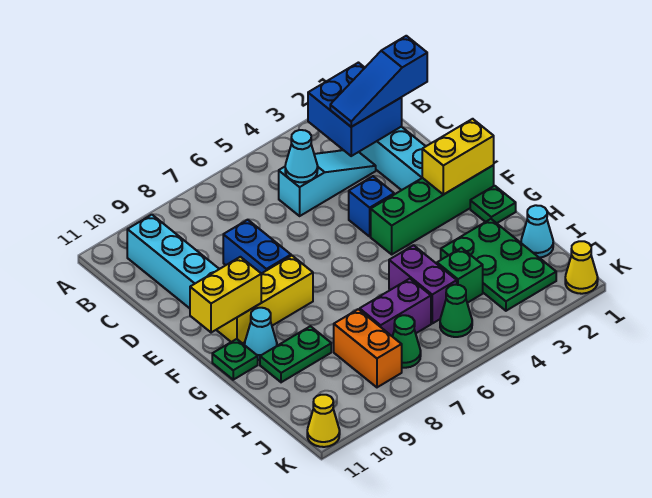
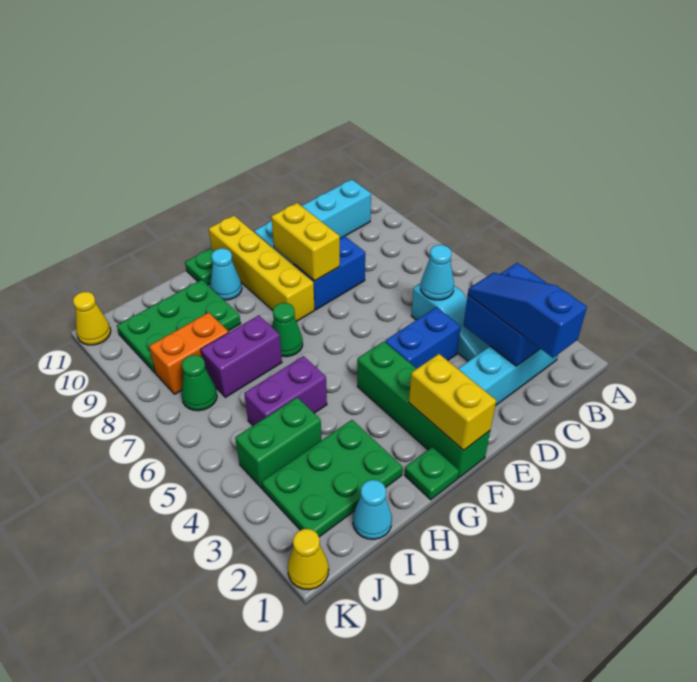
blue 1x1 brick [349,176,394,236] -> blue 1x2 brick [385,307,461,368]
yellow 1x3 brick [217,256,313,343] -> yellow 1x4 brick [209,216,315,321]
yellow 1x2 brick [190,257,261,332] -> yellow 1x2 brick moved to [271,203,340,281]
green 1x2 plate [260,326,331,382] -> green 2x3 plate [117,280,241,373]
green 1x1 brick [437,248,483,303] -> green 1x2 brick [235,397,321,488]
purple 1x2 brick [360,279,431,336] -> purple 1x2 brick turned to [201,315,282,397]
green 1x1 cone [440,285,472,337] -> green 1x1 cone moved to [272,303,303,357]

